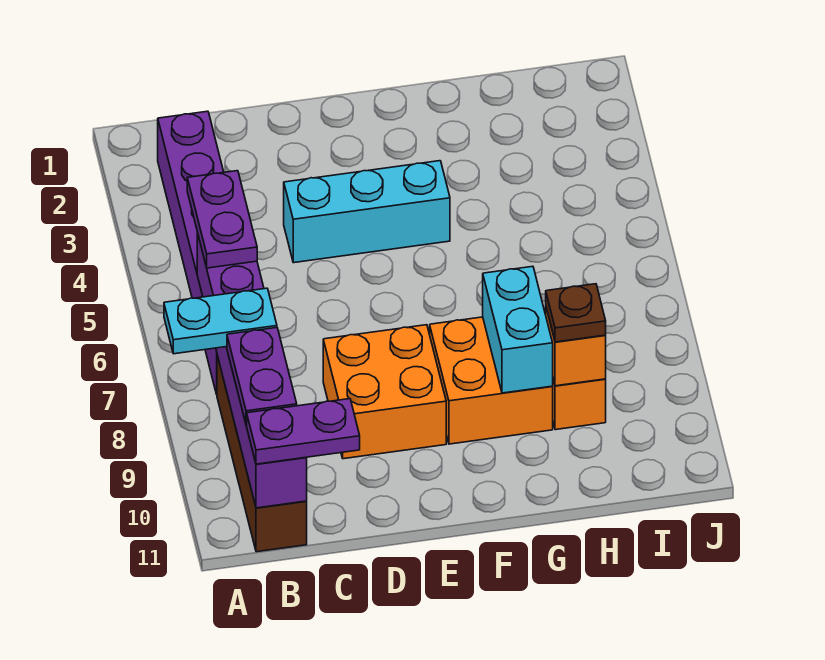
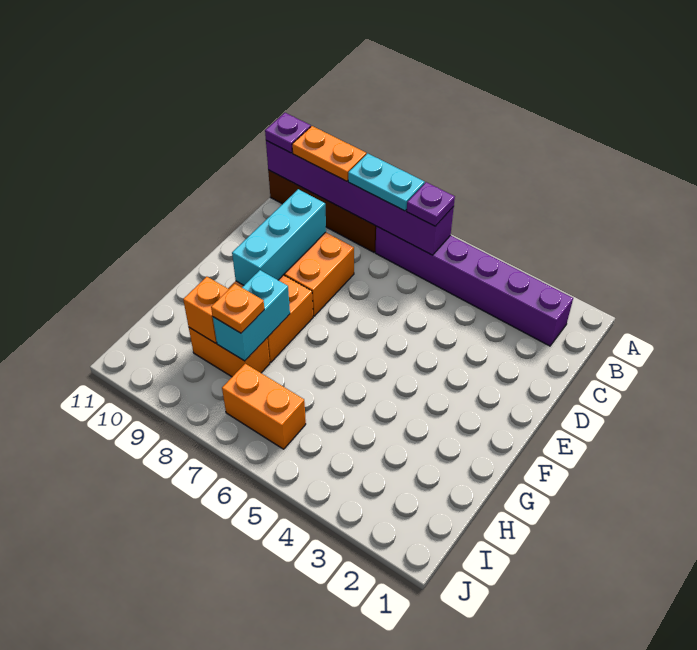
cyan 1x2 plate [164,288,277,354] -> cyan 1x2 plate turned to [348,153,425,211]
purple 1x2 plate [187,171,257,268] -> purple 1x1 plate [407,182,455,226]
purple 1x2 plate [227,328,297,425] -> orange 1x2 plate [292,126,366,181]
purple 1x2 plate [247,399,360,464] -> purple 1x1 plate [265,113,311,153]
cyan 1x3 brick [284,161,450,263] -> cyan 1x3 brick moved to [232,189,326,285]
cyan 1x2 brick [483,266,553,393] -> cyan 1x2 brick turned to [213,270,290,361]
none -> orange 1x1 plate [211,284,264,333]
brown 1x1 plate [546,284,606,342] -> none
none -> orange 1x2 brick [222,364,306,449]

